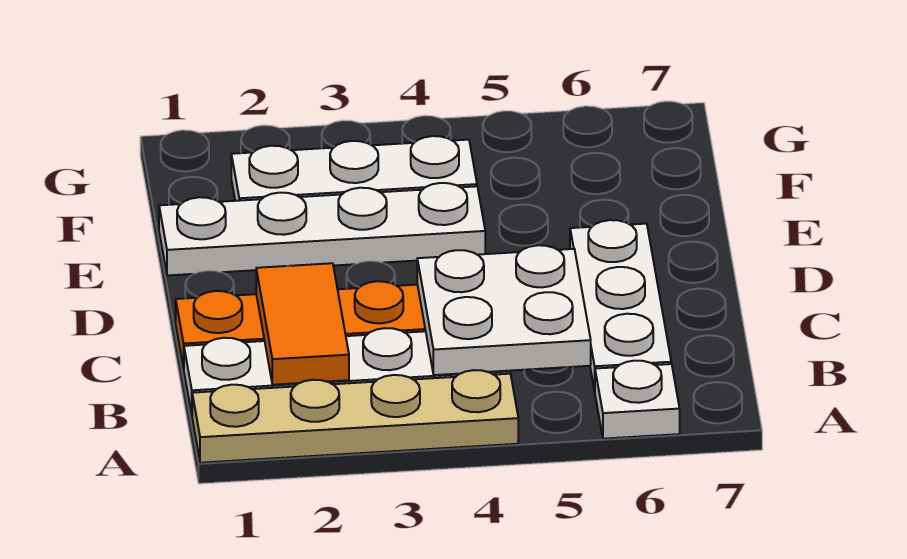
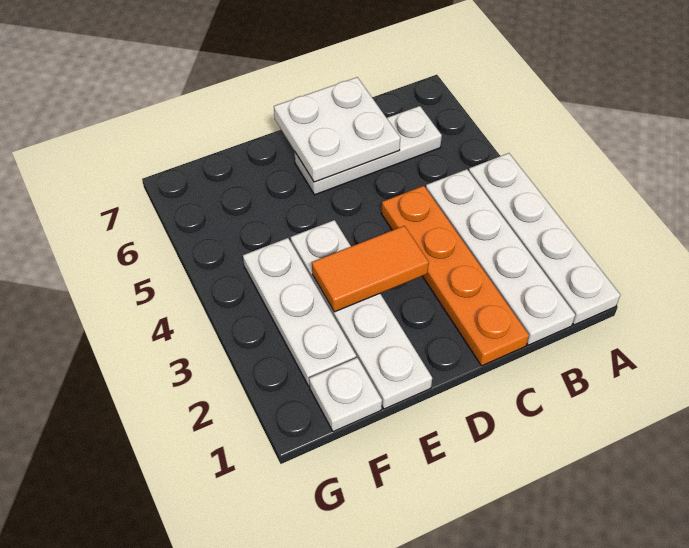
tan 1x4 plate [192,370,518,463] -> white 1x4 plate [469,153,620,325]
white 1x1 plate [595,361,680,439] -> white 1x1 plate moved to [309,358,382,432]
orange 1x2 tile [256,263,349,385] -> orange 1x2 tile moved to [312,226,429,312]
white 2x2 plate [417,245,591,375] -> white 2x2 plate moved to [274,77,400,182]

